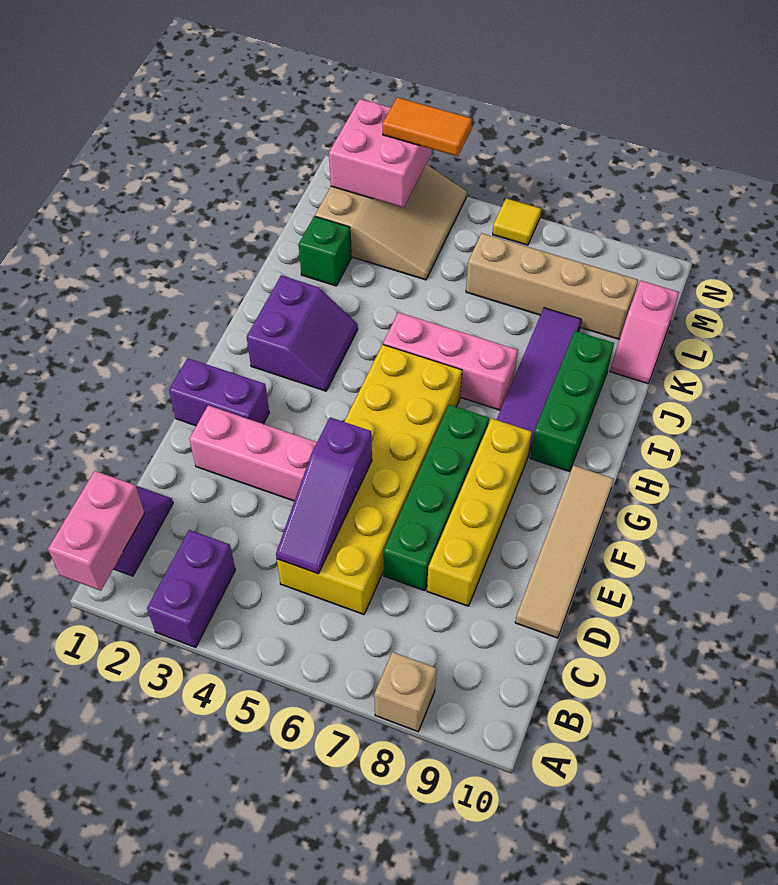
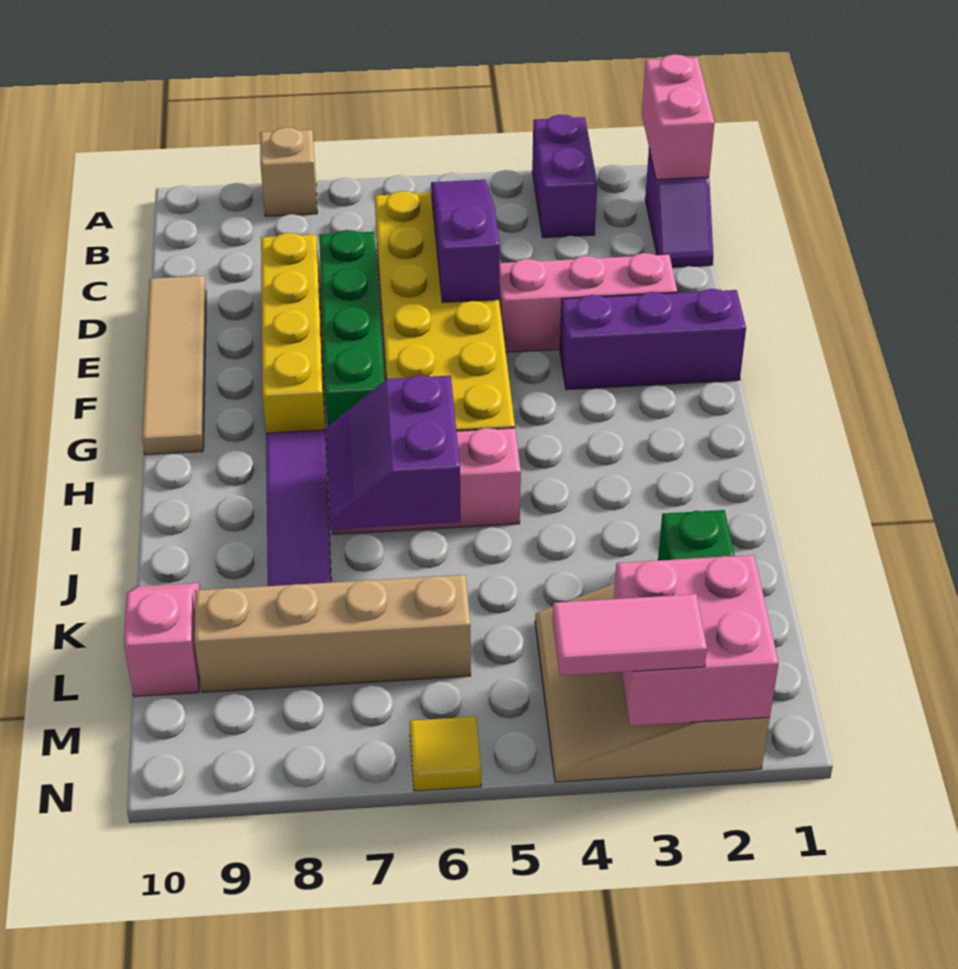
purple 1x2 brick [169,358,269,426] -> purple 1x3 brick [560,289,746,390]
purple 2x2 slope [247,275,358,391] -> purple 2x2 slope moved to [326,375,461,529]
green 1x3 brick [530,331,614,472] -> none
orange 1x2 tile [383,97,472,156] -> pink 1x2 tile [553,594,707,676]

